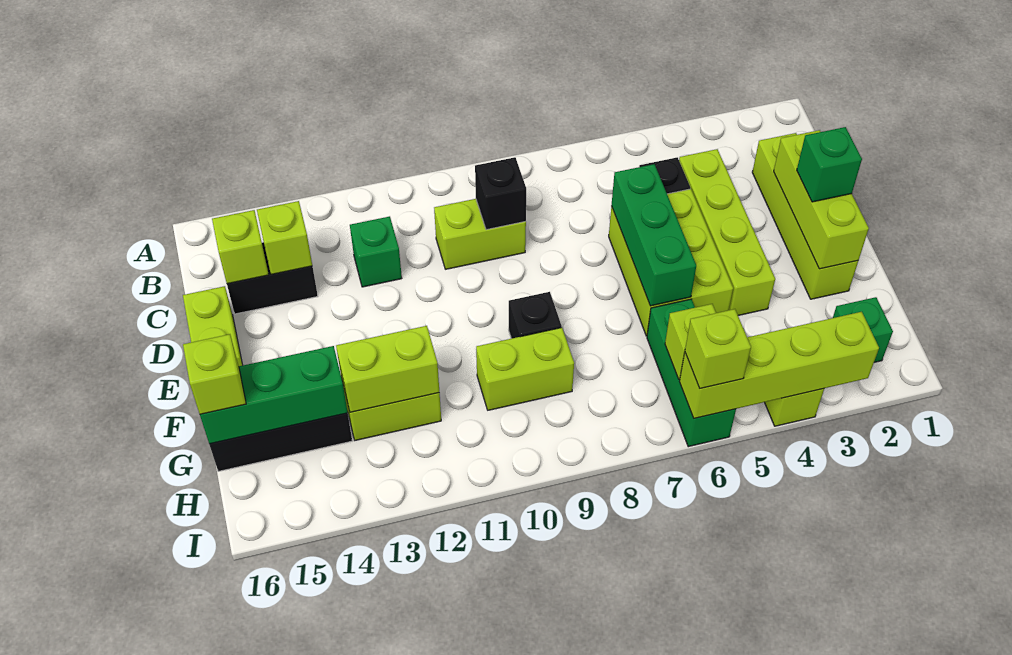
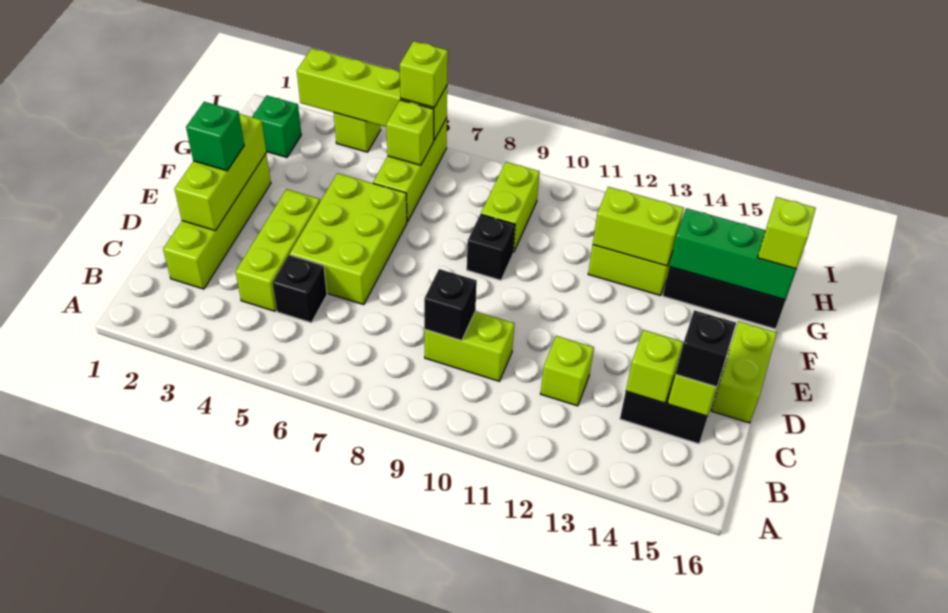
lime 1x4 brick [679,149,775,315] -> lime 1x3 brick [236,189,320,311]
green 1x1 brick [350,216,402,287] -> lime 1x1 brick [540,336,594,406]
none -> black 1x1 brick [675,310,736,387]
green 1x3 brick [611,164,696,306] -> none
green 1x3 brick [647,299,736,447] -> lime 1x3 brick [373,118,447,222]
lime 1x2 brick [476,328,574,410] -> lime 1x2 brick turned to [481,162,540,252]

